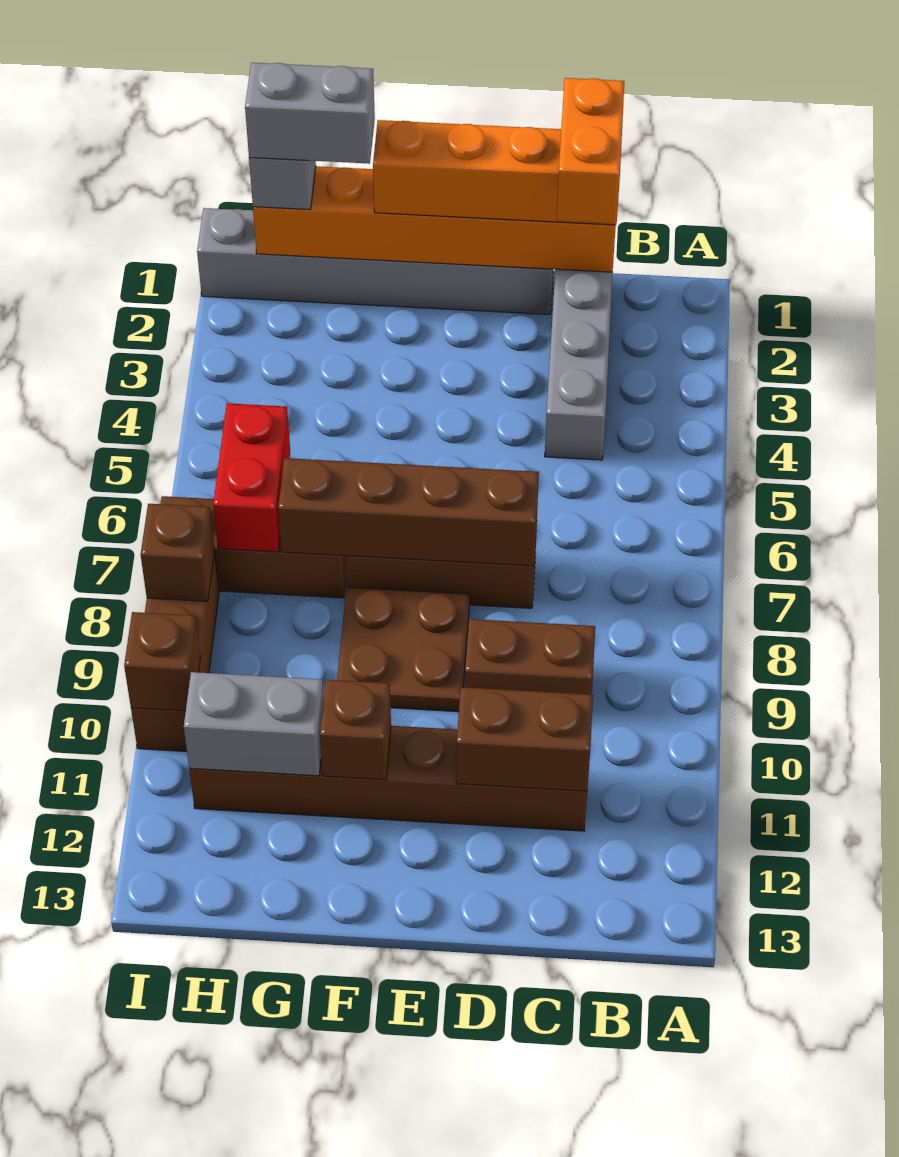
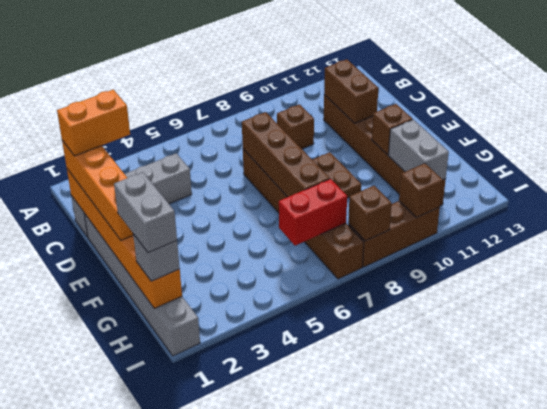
brown 1x2 brick [465,619,595,695] -> brown 1x1 brick [277,104,314,149]

